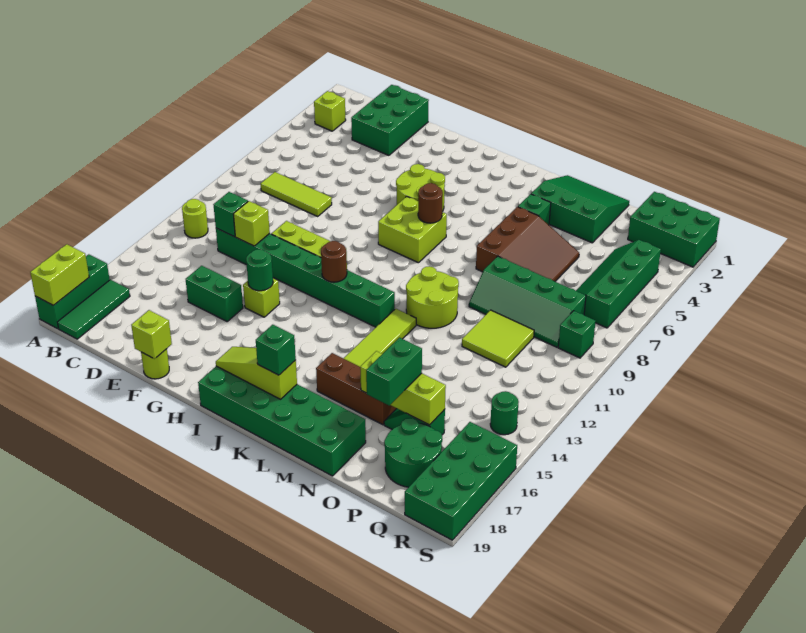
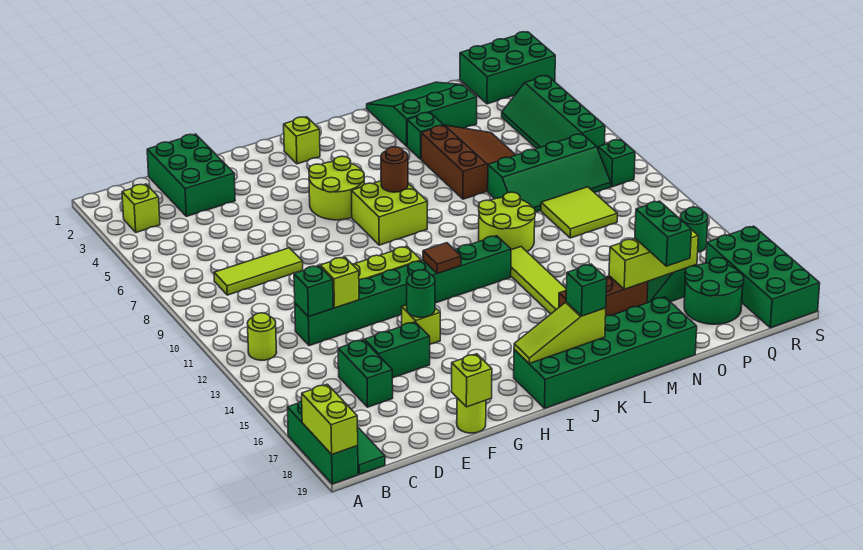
none -> green 1x2 brick [338,340,393,407]
none -> lime 1x1 brick [284,117,320,164]
brown 1x1 round brick [321,241,347,282] -> brown 1x1 tile [423,243,461,274]

